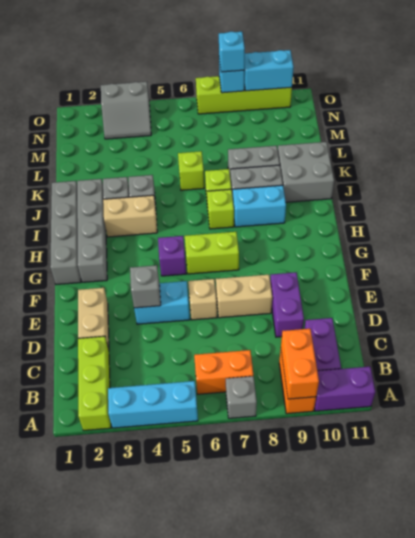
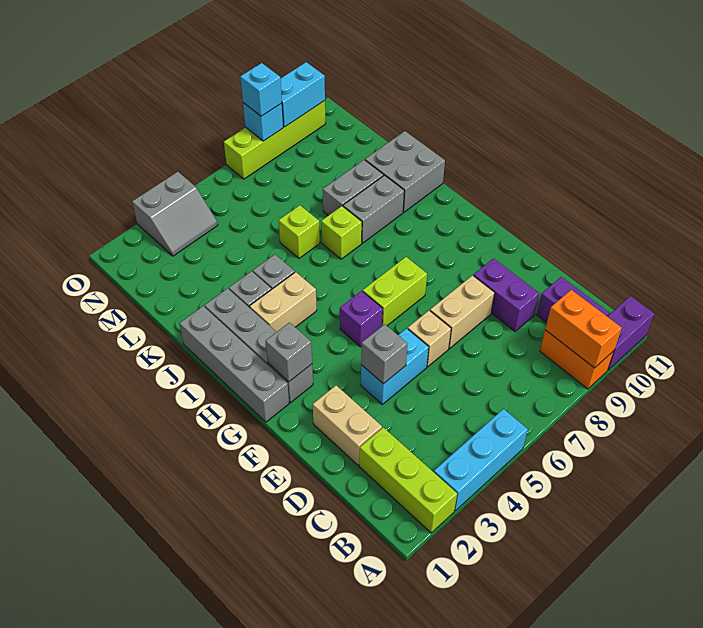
grey 1x1 brick [226,376,257,418] -> grey 1x1 brick moved to [266,323,312,382]
orange 1x2 brick [194,350,253,394] -> none
lime 1x1 brick [207,189,234,229] -> none
cyan 1x2 brick [233,185,286,227] -> none

